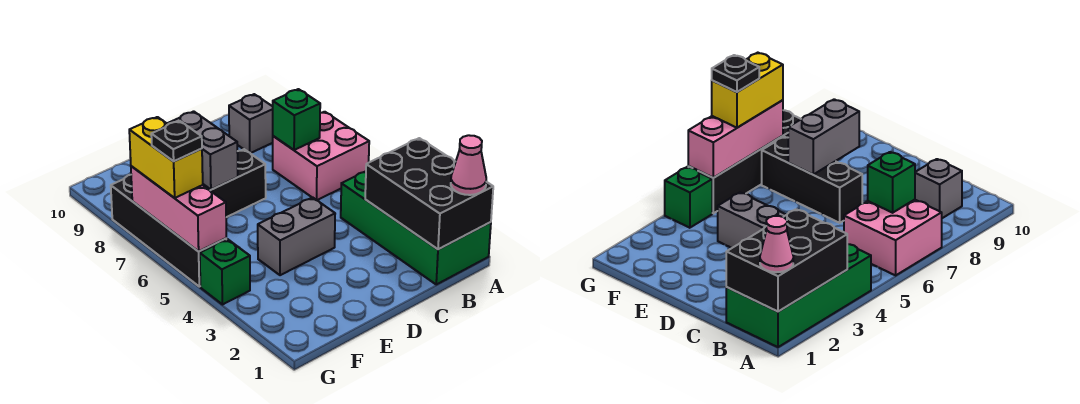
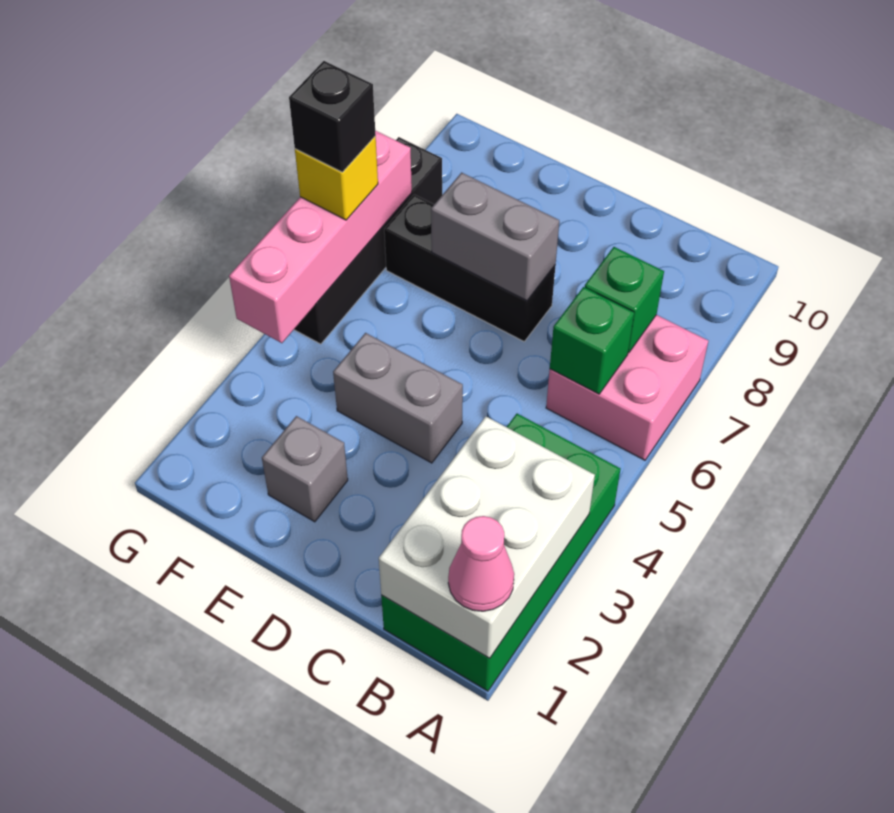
black 2x3 brick [365,138,493,249] -> white 2x3 brick [379,416,595,658]
grey 1x1 brick [229,94,273,153] -> grey 1x1 brick moved to [262,416,348,522]
grey 1x2 brick [167,111,238,190] -> grey 1x2 brick turned to [431,173,559,301]
green 1x1 brick [200,239,250,305] -> green 1x1 brick moved to [550,287,634,394]
pink 1x3 brick [131,166,226,251] -> pink 1x4 brick [229,131,412,343]
yellow 1x2 brick [129,117,203,198] -> yellow 1x1 brick [295,136,378,220]
black 1x1 plate [151,121,202,161] -> black 1x1 brick [289,61,376,172]

